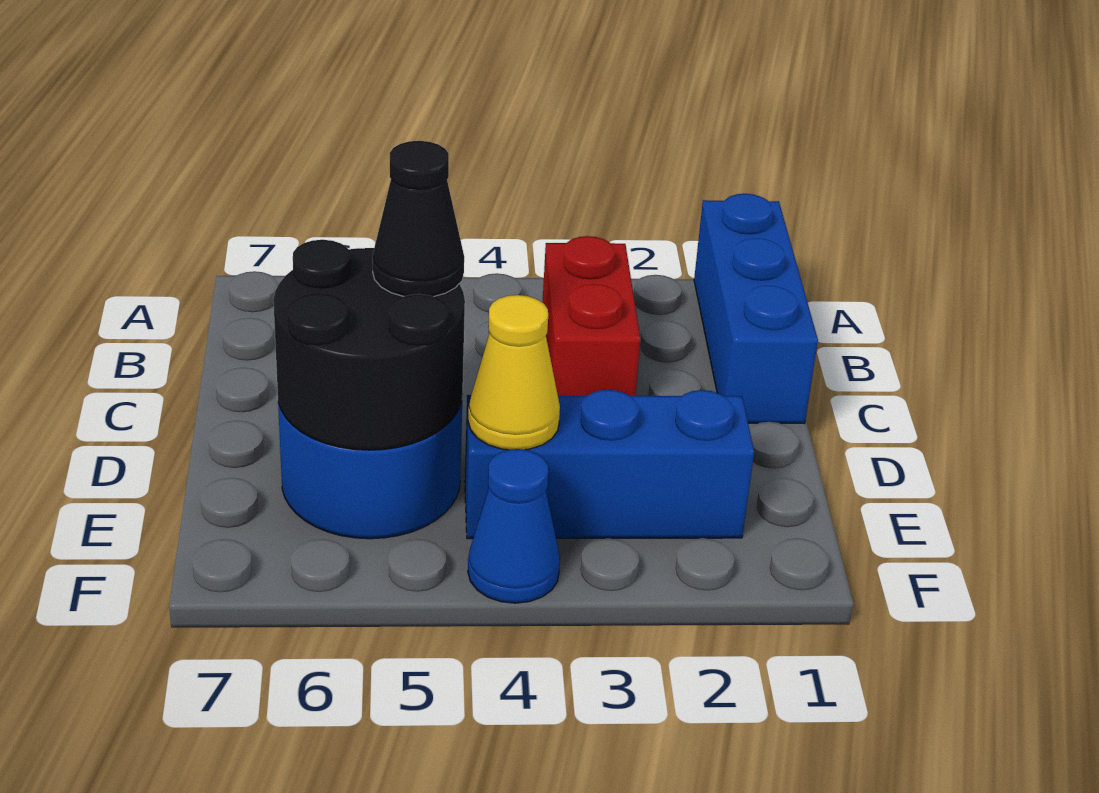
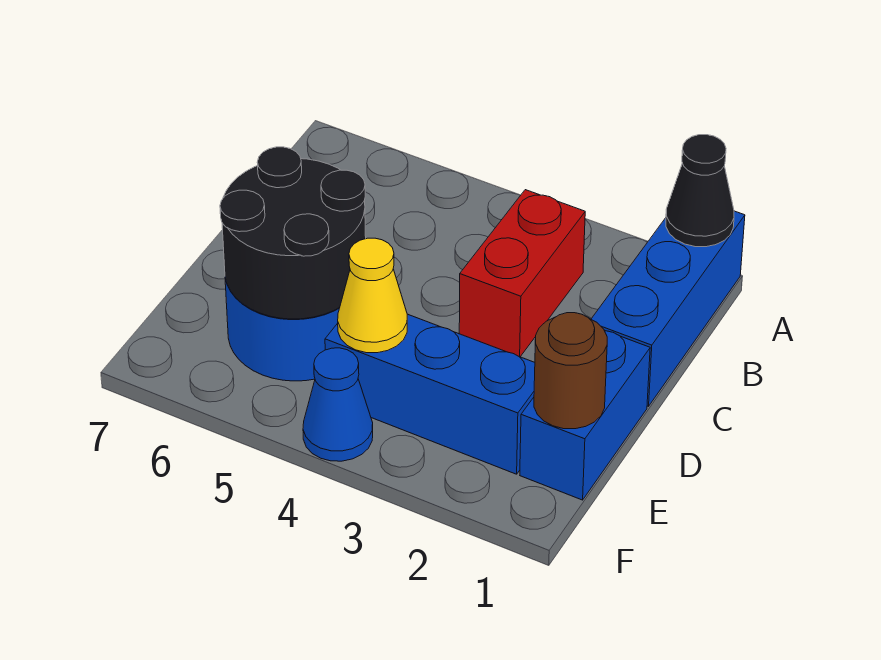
none -> blue 1x2 brick [520,330,650,500]
black 1x1 cone [372,141,464,297] -> black 1x1 cone moved to [666,135,734,247]
none -> brown 1x1 round brick [534,313,607,429]

